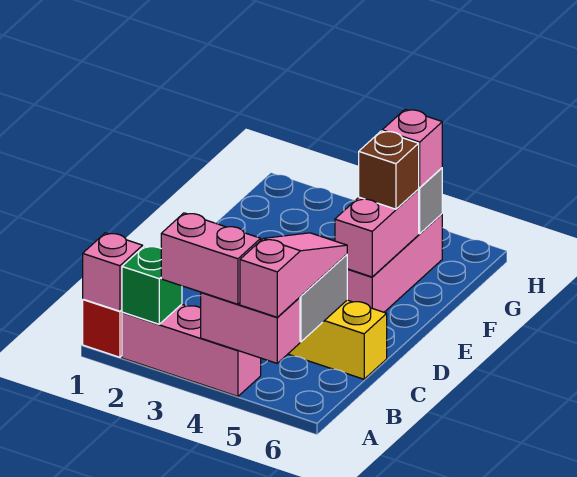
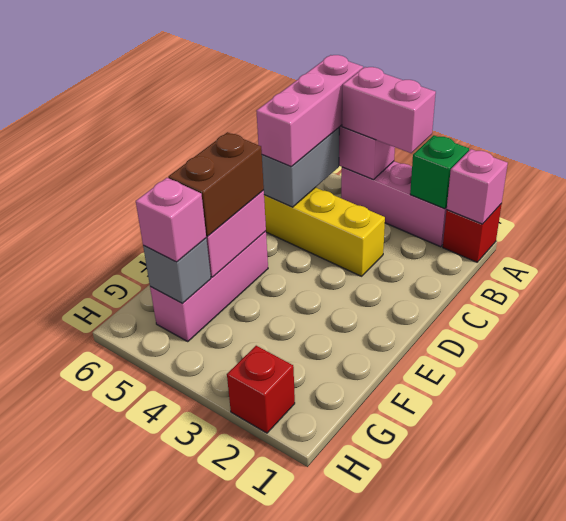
pink 1x3 slope [240,233,347,317] -> pink 1x3 brick [256,55,363,167]
brown 1x1 brick [359,131,419,209] -> brown 1x2 brick [168,132,264,236]
none -> red 1x1 brick [227,346,295,433]

